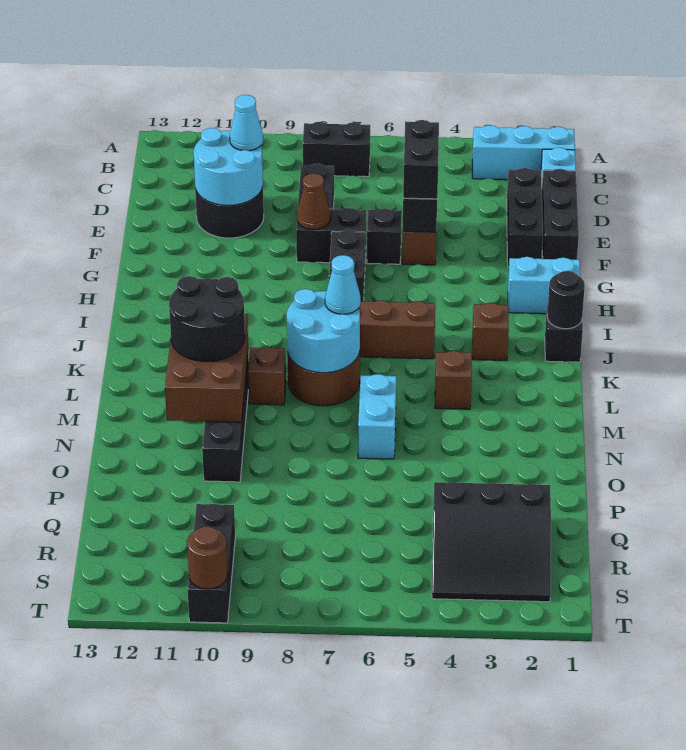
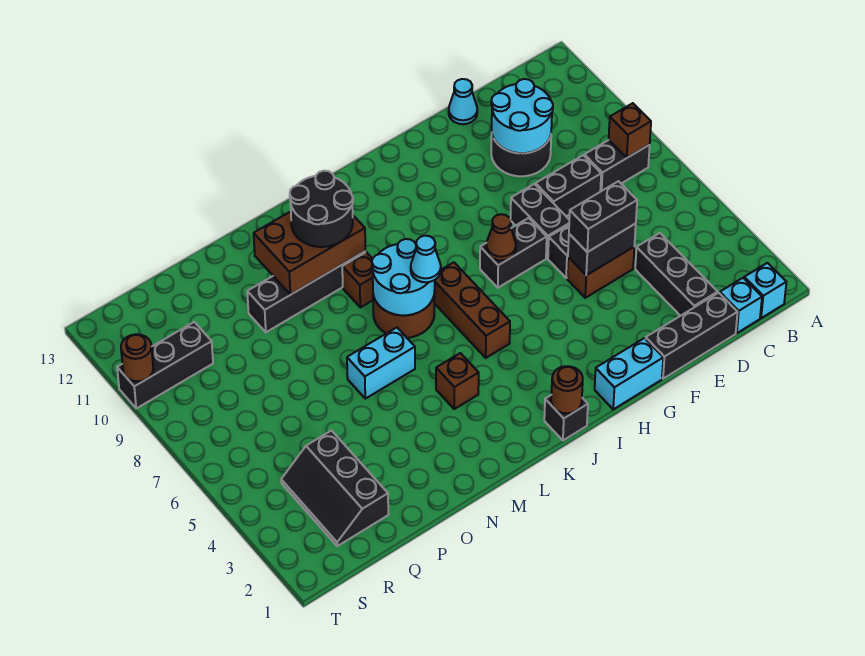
cyan 1x3 brick [472,125,575,180] -> cyan 1x1 brick [744,263,786,318]
black 1x2 brick [303,122,370,177] -> black 1x2 brick turned to [584,140,650,192]
black 1x3 brick [507,168,543,267] -> black 1x3 brick turned to [635,233,718,316]
cyan 1x1 cone [230,95,263,151] -> cyan 1x1 cone moved to [449,79,477,124]
brown 1x1 cone [297,173,331,230] -> brown 1x1 cone moved to [486,214,516,260]
cyan 1x2 brick [508,257,580,314] -> cyan 1x2 brick turned to [595,338,663,409]
black 1x1 round brick [547,271,585,329] -> brown 1x1 round brick [551,366,583,413]
brown 1x1 brick [472,303,509,361] -> brown 1x1 brick moved to [609,103,651,158]
black 3x3 slope [432,482,551,602] -> black 2x3 slope [281,431,388,546]

